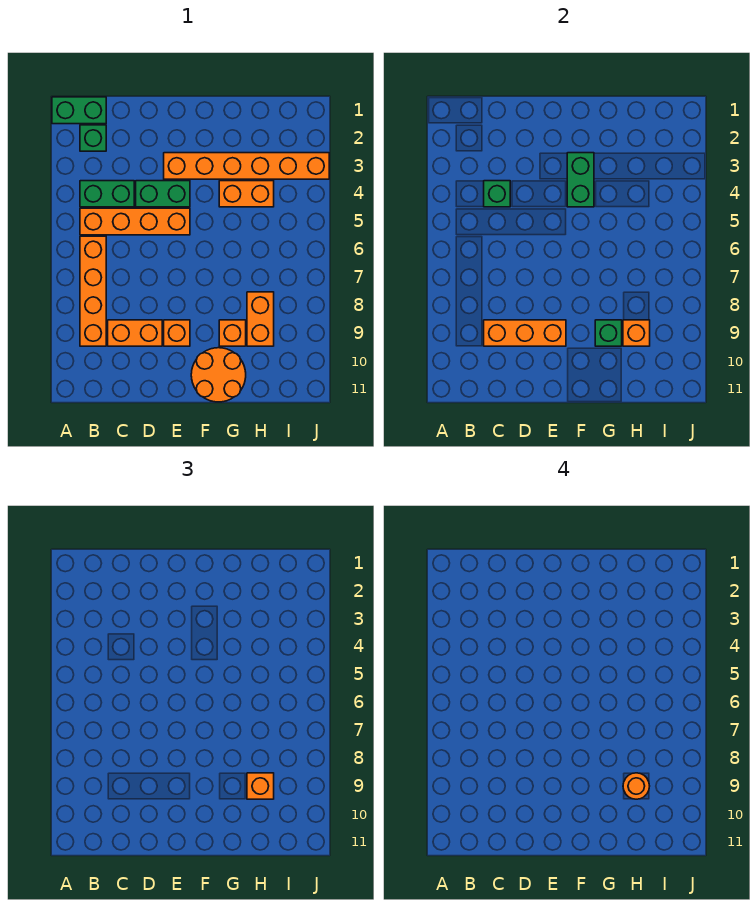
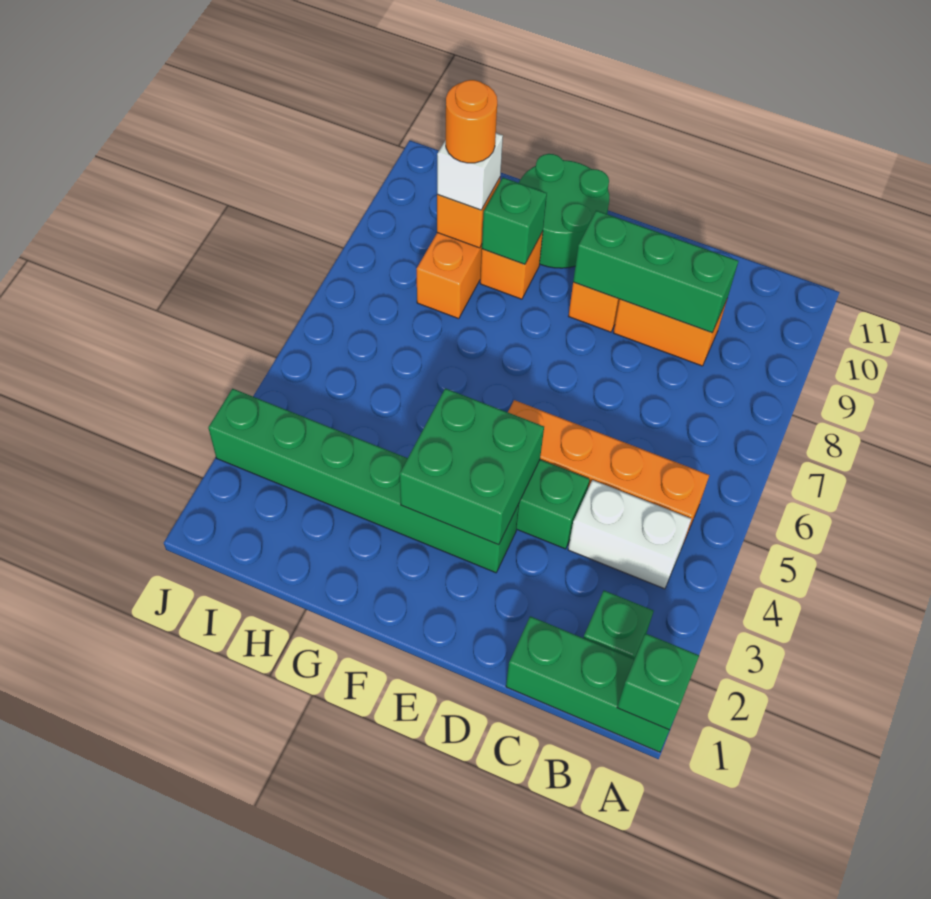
green 1x2 brick [52,97,106,124] -> green 1x3 brick [506,616,669,752]
green 1x2 brick [80,181,134,207] -> white 1x2 brick [568,480,691,589]
orange 1x4 brick [80,236,106,346] -> none
green 1x1 brick [484,181,510,207] -> green 1x1 brick moved to [617,633,699,730]
orange 1x3 brick [484,320,566,346] -> green 1x3 brick [573,210,738,333]
orange 1x6 brick [164,153,329,179] -> green 1x6 brick [208,389,519,573]
green 1x2 brick [567,153,594,207] -> green 2x2 brick [400,388,544,545]
orange 2x2 round brick [191,348,246,402] -> green 2x2 round brick [519,154,609,268]
orange 1x2 brick [219,181,274,207] -> none
orange 1x1 brick [247,773,274,799] -> white 1x1 brick [437,133,503,210]

